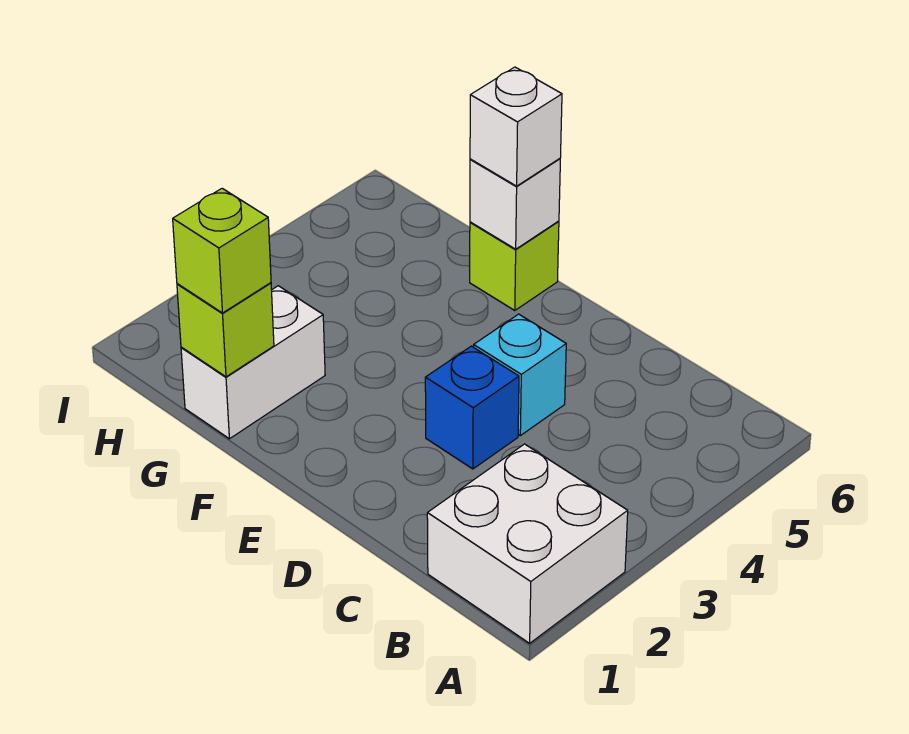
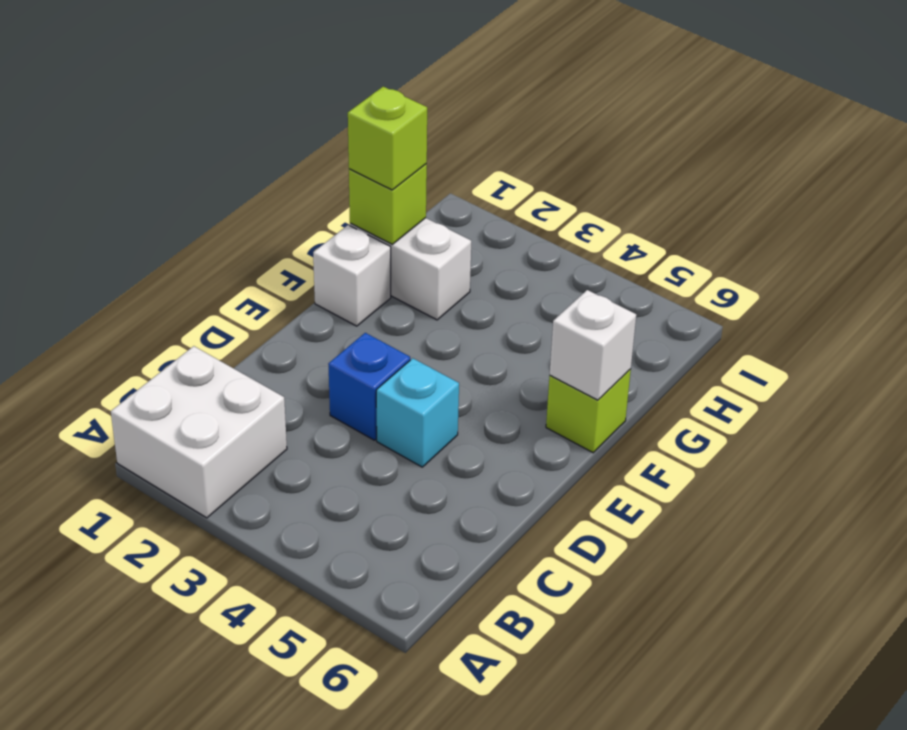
white 1x1 brick [470,67,562,186] -> white 1x1 brick moved to [313,225,391,326]

